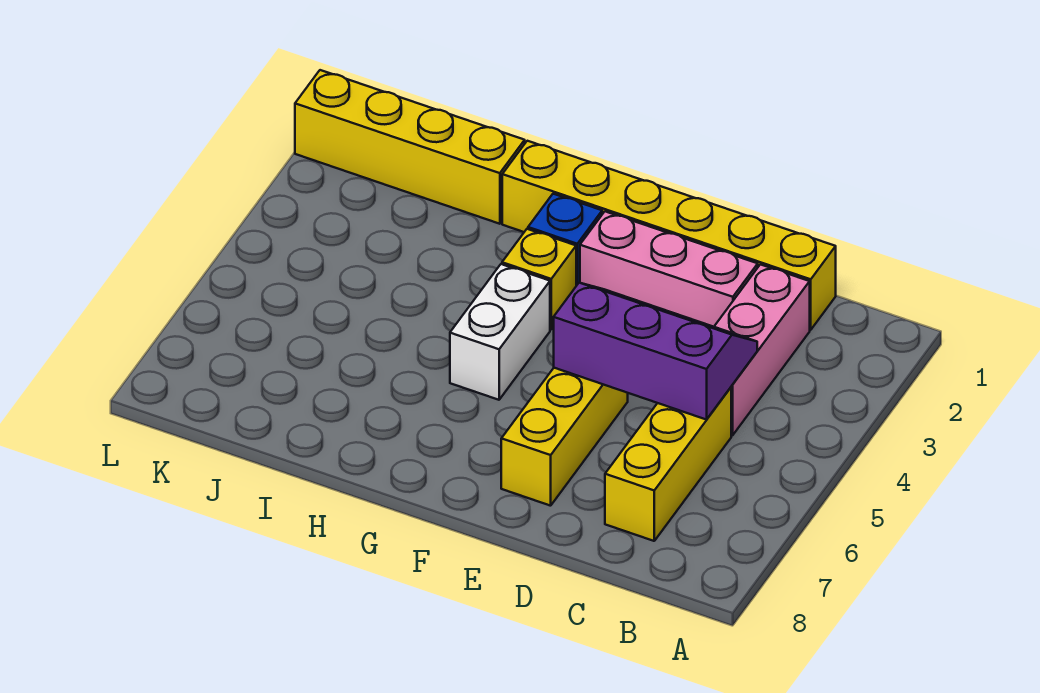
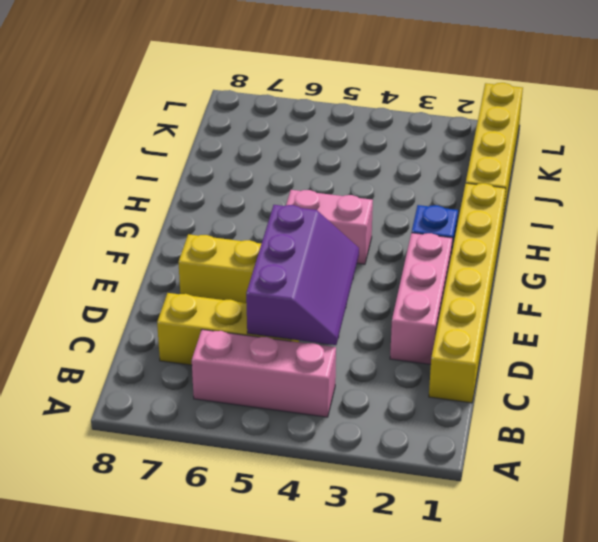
pink 1x3 brick [714,264,810,436] -> pink 1x3 brick moved to [192,330,336,417]
yellow 1x1 brick [502,229,576,329] -> none
white 1x2 brick [450,264,550,400] -> pink 1x2 brick [286,190,373,264]

